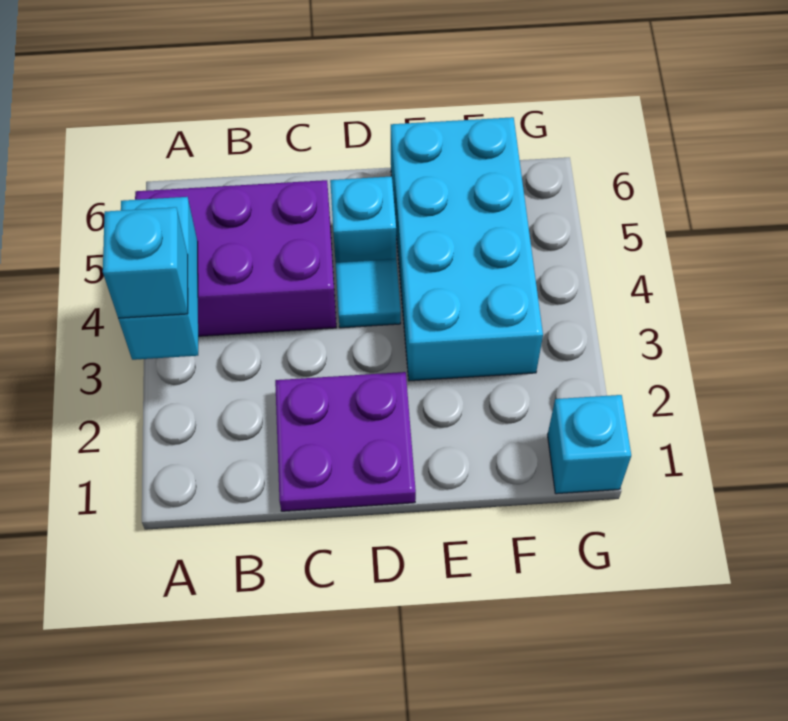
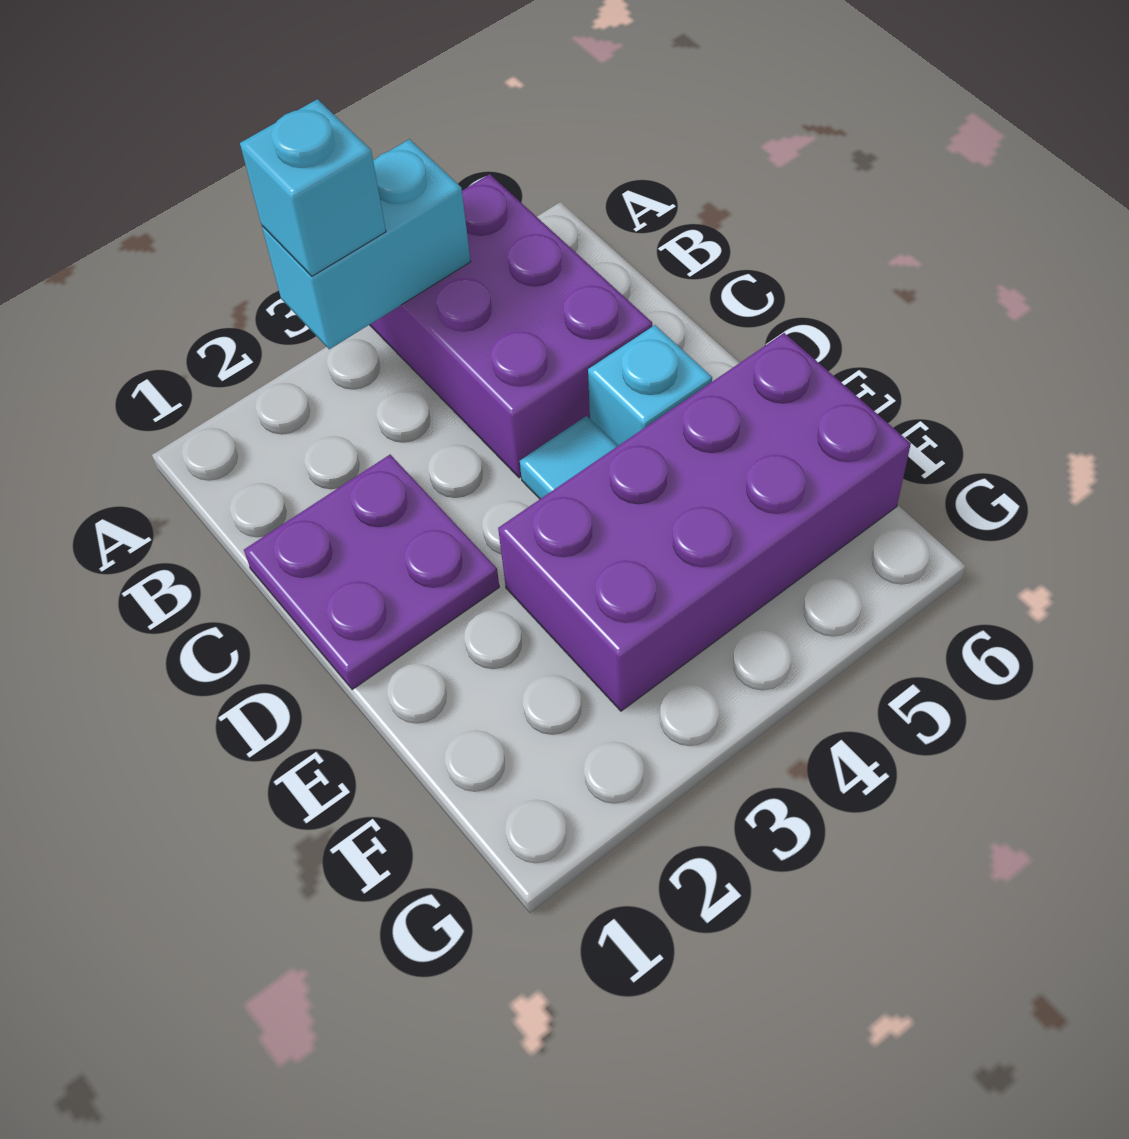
cyan 2x4 brick [391,117,543,381] -> purple 2x4 brick [498,333,911,711]
cyan 1x1 brick [548,395,631,494] -> none

